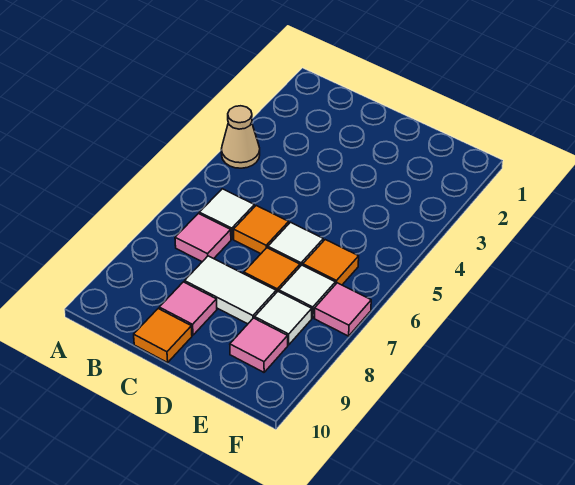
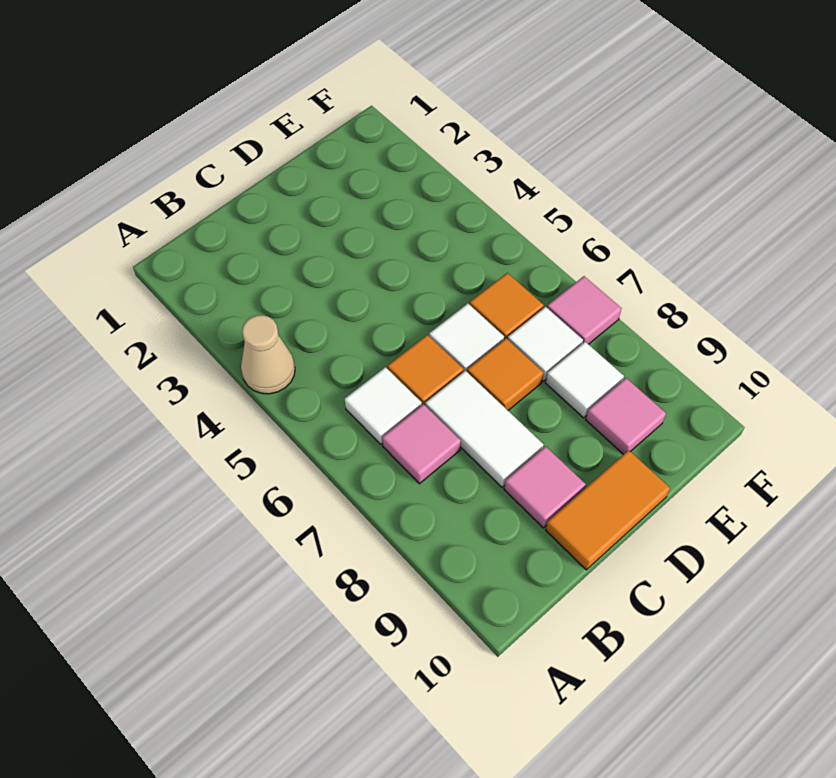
white 1x2 tile [185,256,276,324] -> white 1x2 tile turned to [425,371,543,487]
orange 1x1 tile [134,309,192,363] -> orange 1x2 tile [546,450,670,570]

